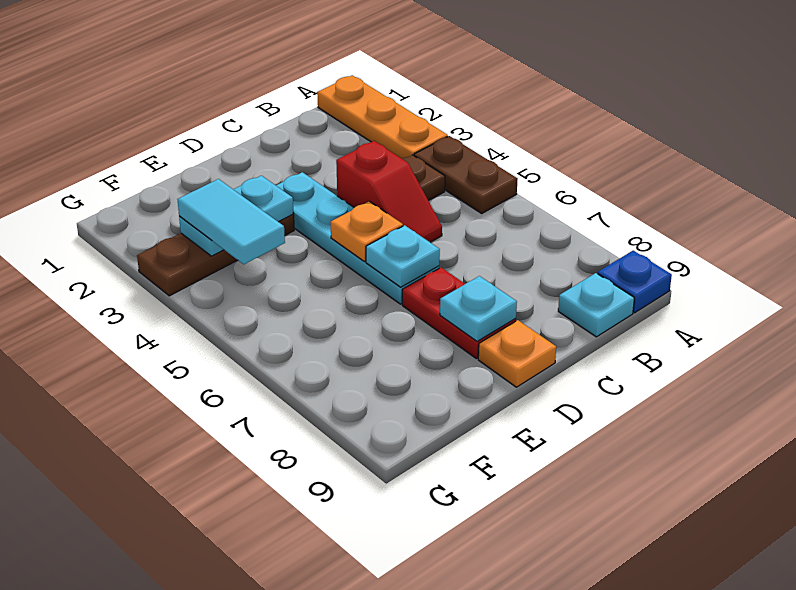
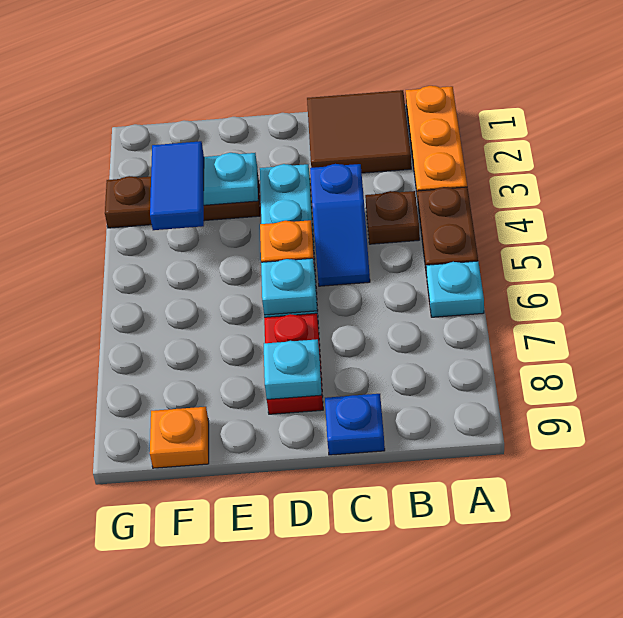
blue 1x1 plate [598,251,672,313] -> blue 1x1 plate moved to [325,394,385,455]
none -> brown 2x2 tile [307,90,411,173]
cyan 1x1 plate [558,273,634,337] -> cyan 1x1 plate moved to [426,261,484,317]
red 1x2 slope [336,141,442,242] -> blue 1x2 slope [310,164,370,286]
orange 1x1 plate [478,320,556,387] -> orange 1x1 plate moved to [150,407,209,468]
cyan 1x2 tile [177,179,285,264] -> blue 1x2 tile [150,141,204,230]

